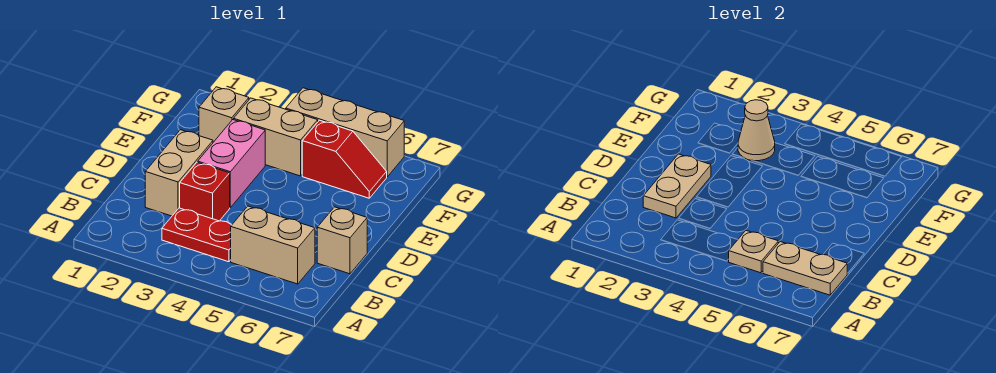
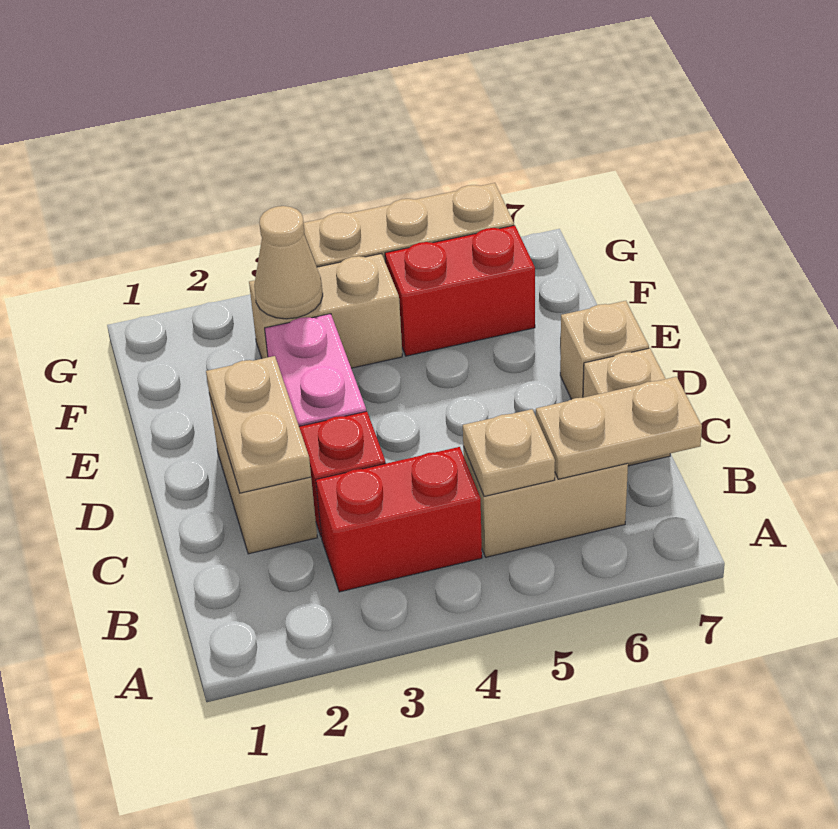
red 1x2 plate [162,208,231,262] -> red 1x2 brick [316,447,482,592]
tan 1x1 brick [199,87,249,142] -> tan 1x1 brick moved to [560,301,649,399]
red 1x2 slope [302,120,387,198] -> red 1x2 brick [385,225,535,356]

